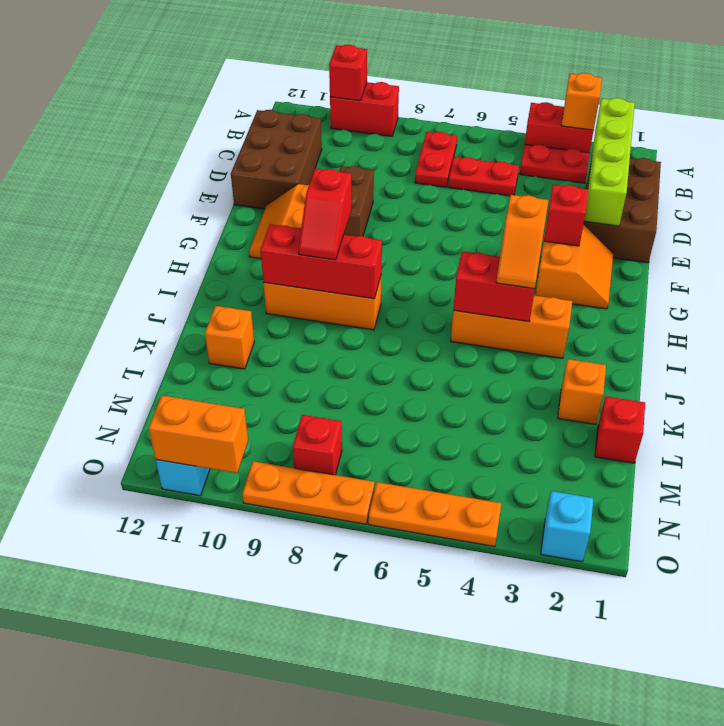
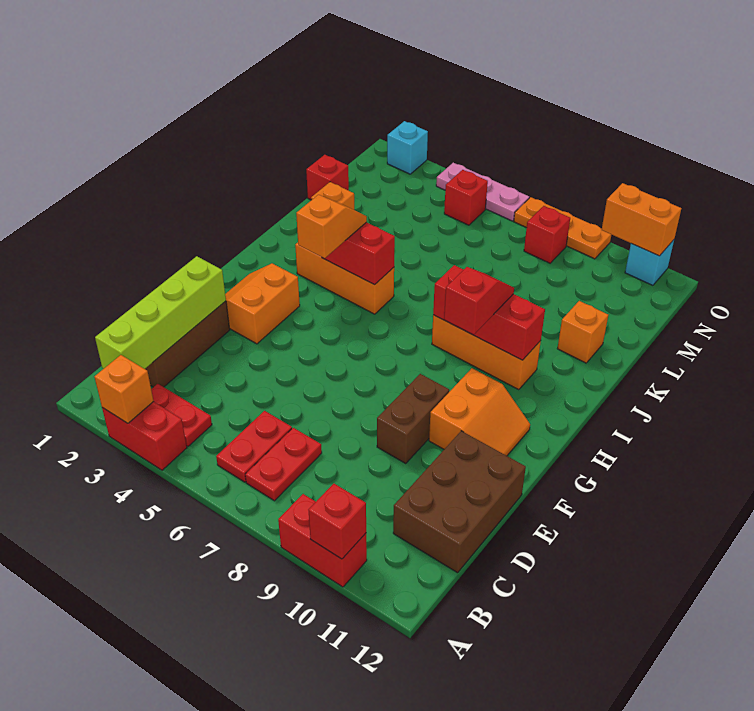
red 1x2 plate [448,157,519,196] -> red 1x2 plate turned to [216,411,292,482]
red 1x1 brick [544,185,588,246] -> red 1x1 brick moved to [444,170,488,225]
orange 1x3 plate [368,482,502,547] -> pink 1x3 plate [436,163,529,221]

